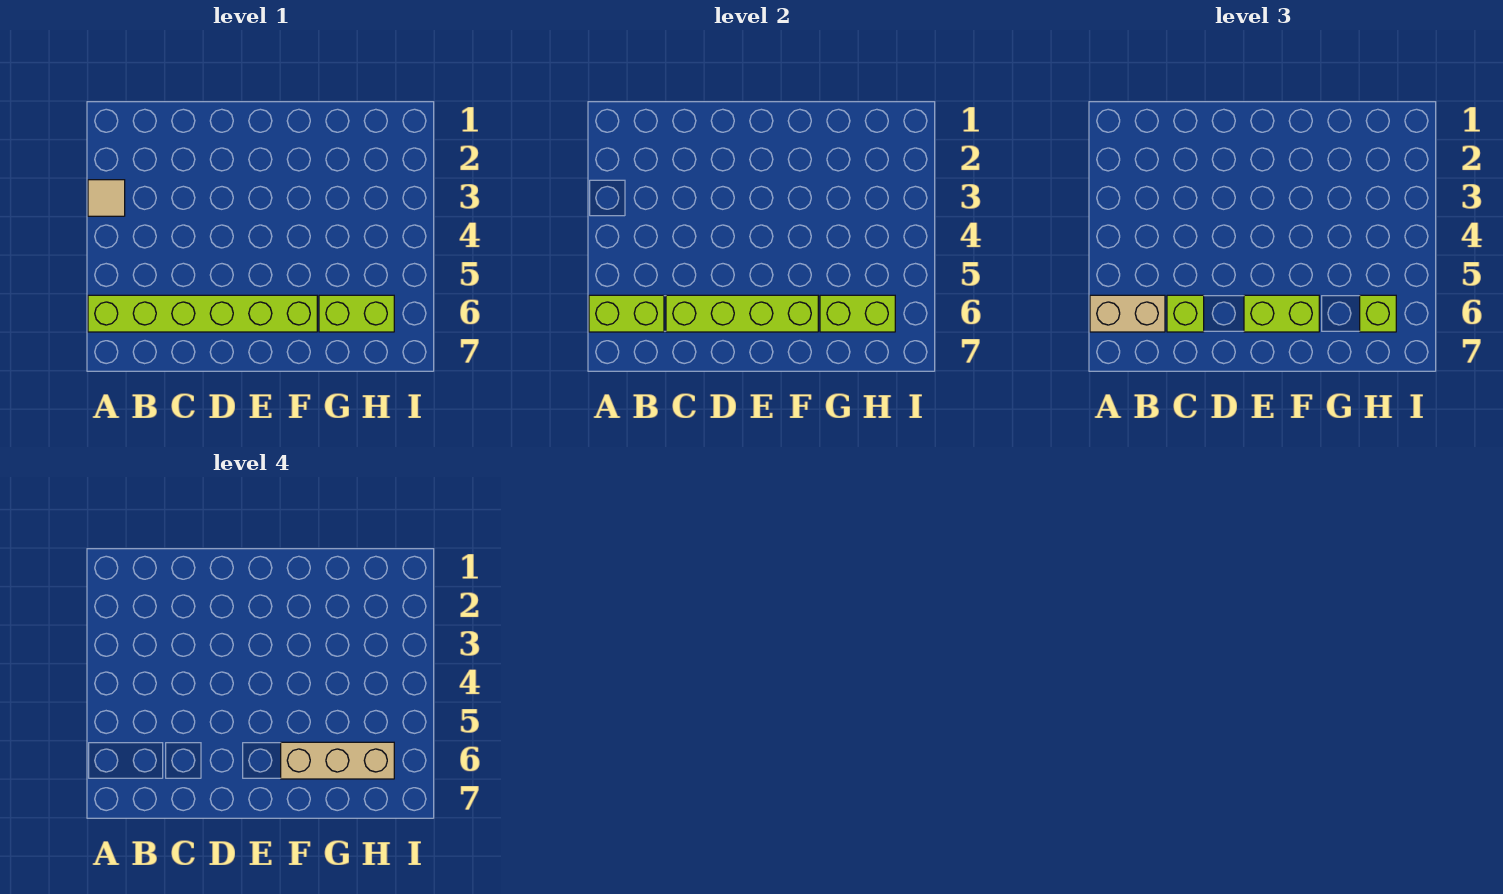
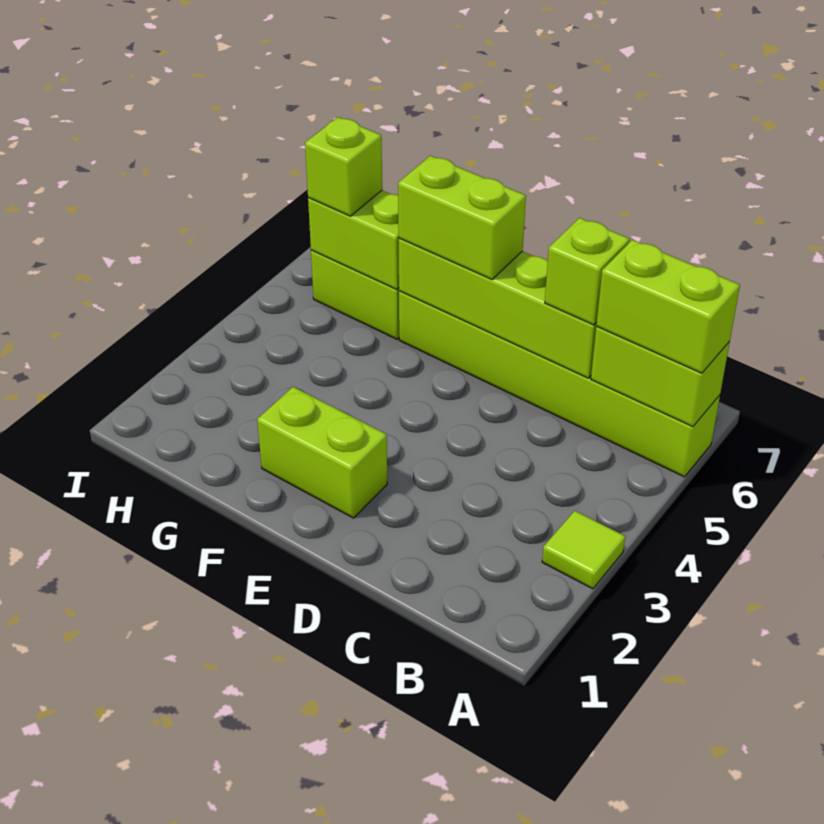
tan 1x1 tile [88,180,125,216] -> lime 1x1 tile [542,511,625,589]
tan 1x2 brick [1090,295,1165,332] -> lime 1x2 brick [596,240,740,373]
none -> lime 1x2 brick [257,387,387,518]
tan 1x3 brick [281,742,394,779] -> none

